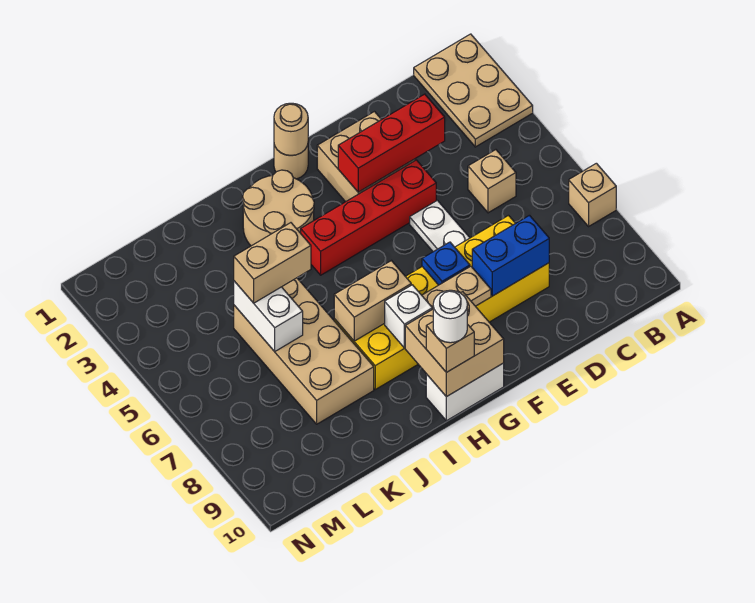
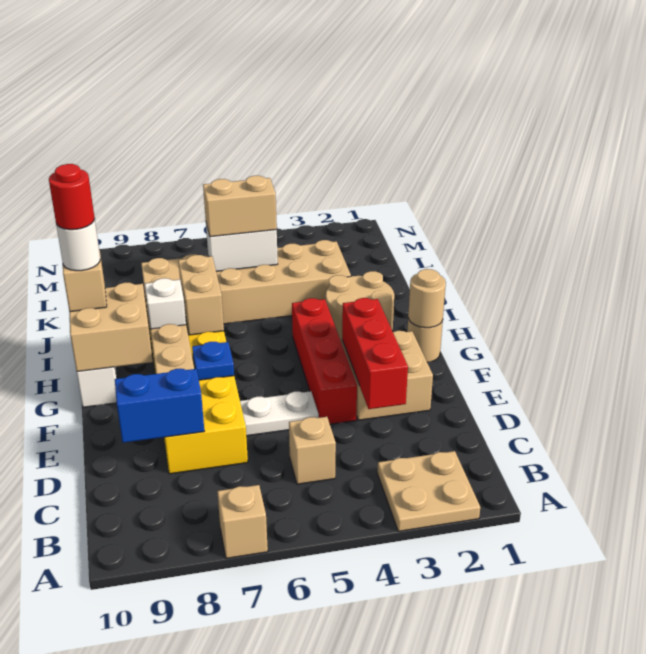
tan 2x3 plate [414,34,533,147] -> tan 2x2 plate [377,451,480,531]
blue 1x2 brick [472,215,549,296] -> blue 1x2 brick turned to [115,369,204,443]
none -> red 1x1 round brick [49,164,95,230]
tan 2x4 brick [234,278,374,424] -> tan 2x6 brick [141,240,351,324]
tan 1x2 brick [234,223,311,303] -> tan 1x2 brick turned to [203,176,277,237]

